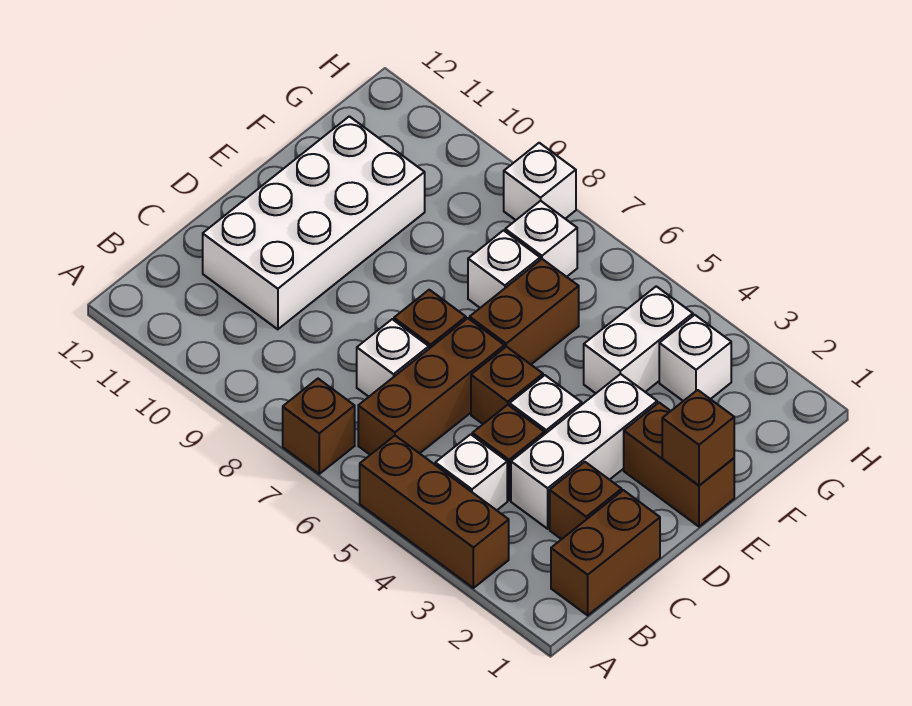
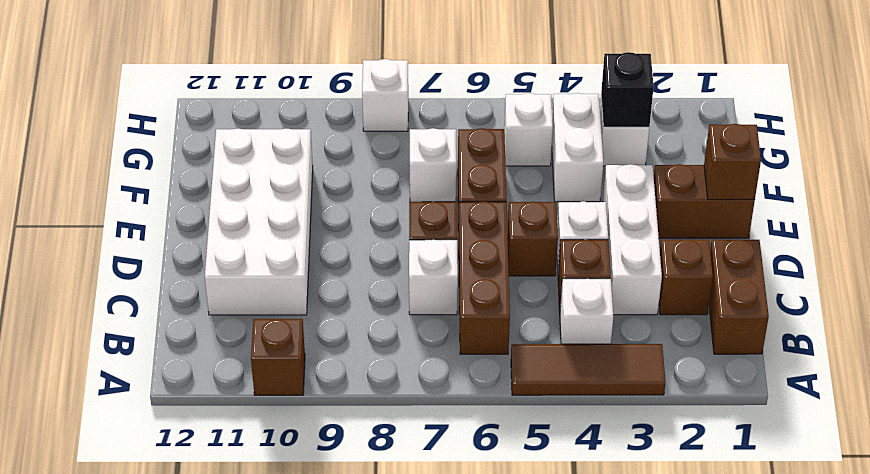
brown 1x3 brick [360,436,509,588] -> brown 1x3 tile [511,344,665,395]
brown 1x1 brick [283,379,355,474] -> brown 1x1 brick moved to [251,319,305,395]
none -> black 1x1 brick [601,52,654,127]
white 1x1 brick [505,201,577,277] -> white 1x1 brick moved to [504,93,553,166]

